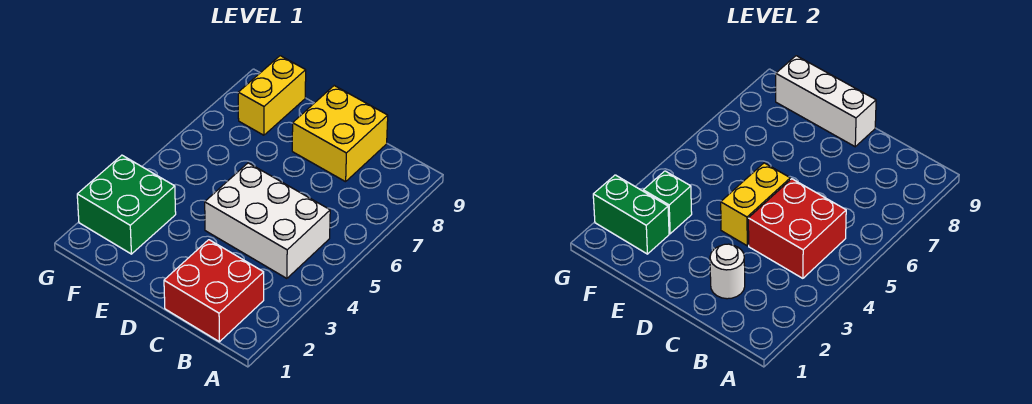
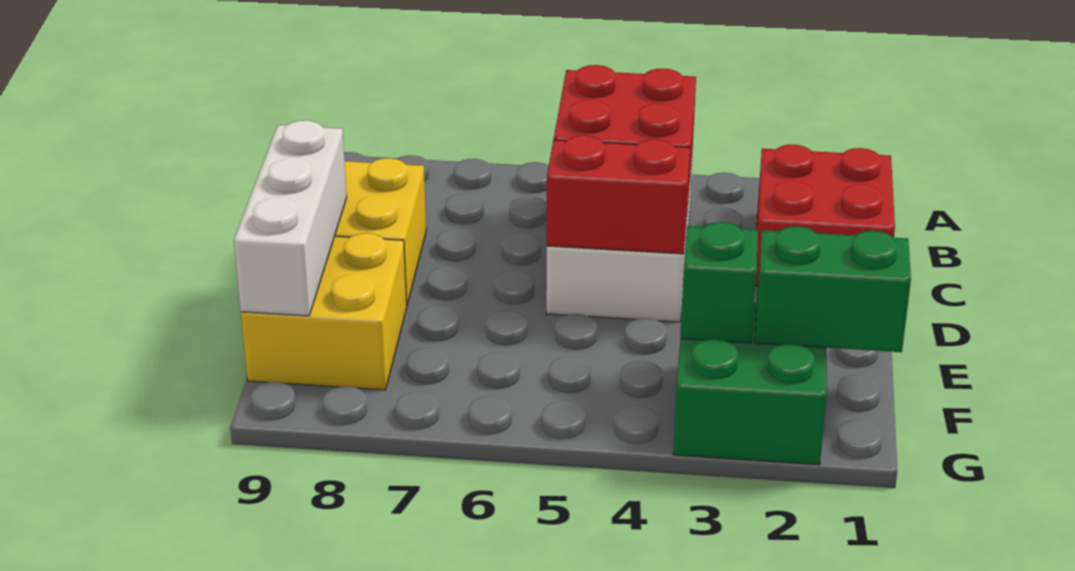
white 1x1 round brick [710,244,745,299] -> none
yellow 1x2 brick [721,163,790,246] -> red 1x2 brick [547,135,690,254]
green 1x2 brick [593,175,669,254] -> green 1x2 brick turned to [755,226,911,352]
yellow 1x2 brick [238,56,306,135] -> yellow 2x2 brick [241,233,407,390]

